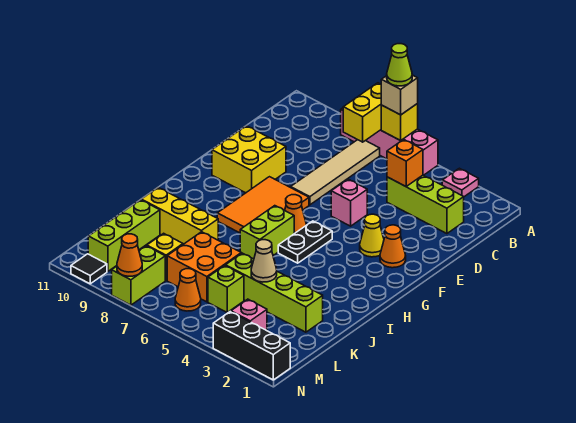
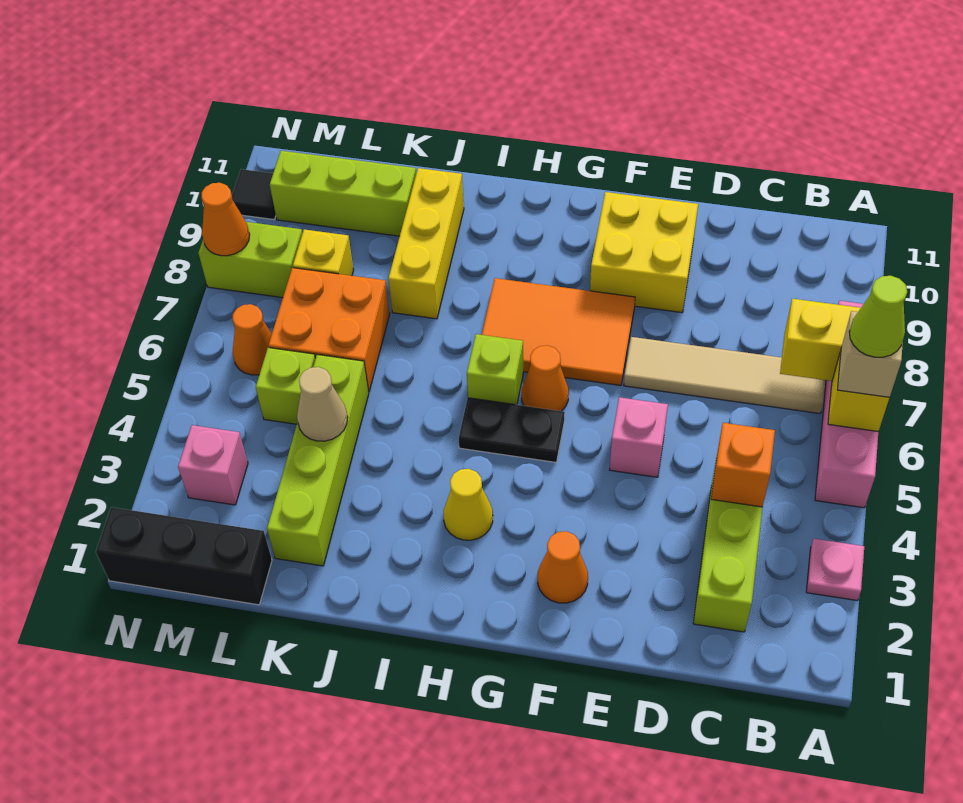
yellow 1x1 cone [360,214,384,257] -> yellow 1x1 cone moved to [443,469,493,540]
lime 1x2 brick [240,206,294,259] -> lime 1x1 brick [467,334,523,405]
black 1x3 brick [213,312,290,380] -> black 1x3 brick turned to [96,507,272,605]

